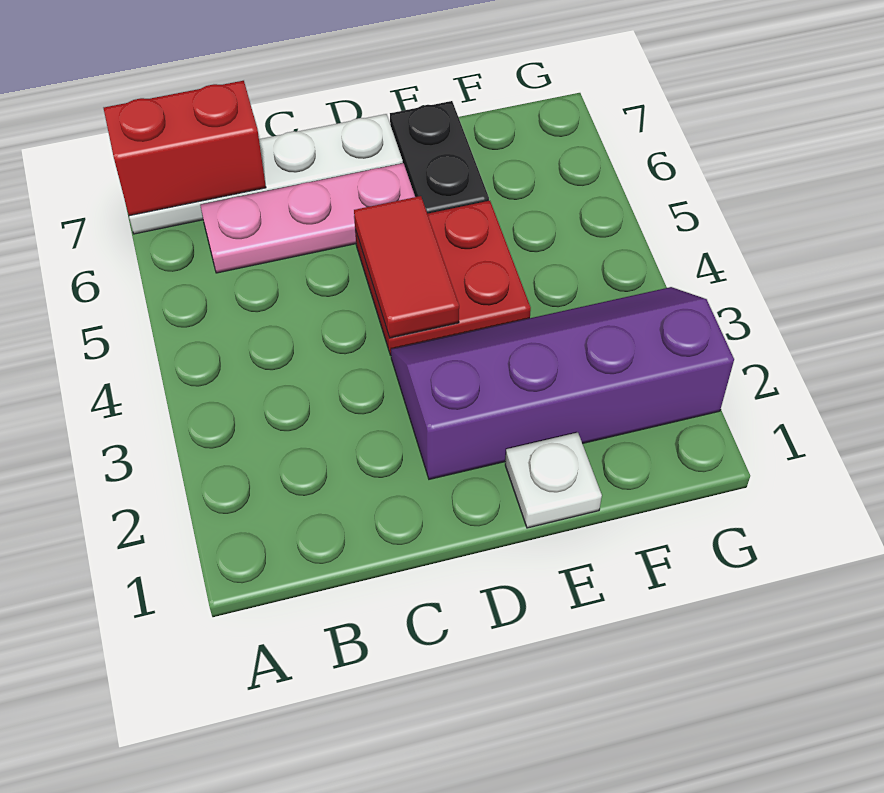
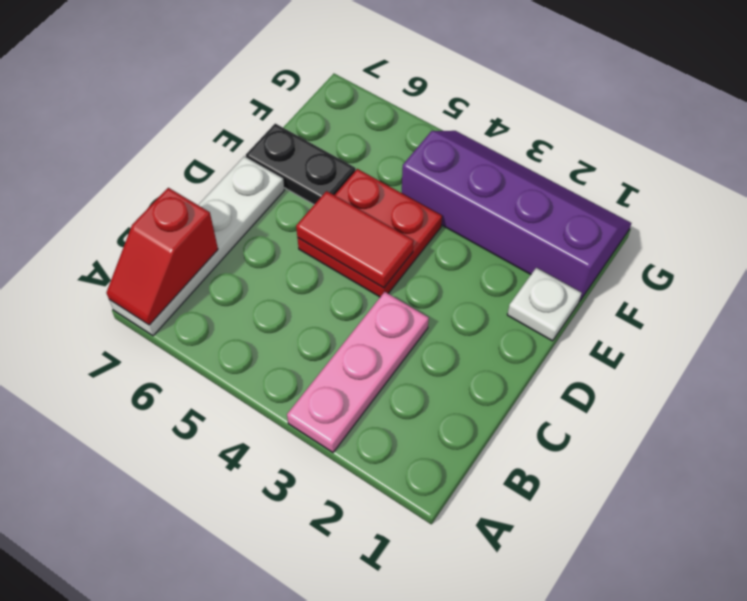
red 1x2 brick [104,81,266,216] -> red 1x2 slope [106,188,218,325]
pink 1x3 plate [200,163,415,273] -> pink 1x3 plate moved to [287,292,429,452]
purple 2x4 slope [391,287,734,479] -> purple 2x4 slope turned to [402,131,631,301]

